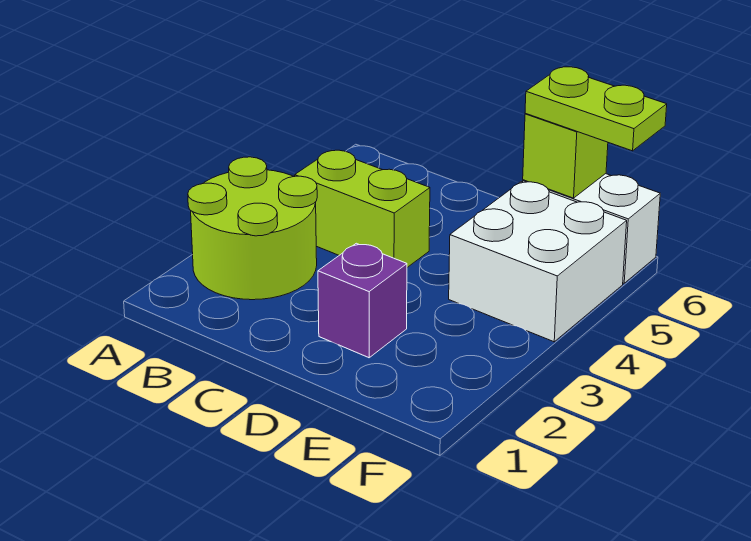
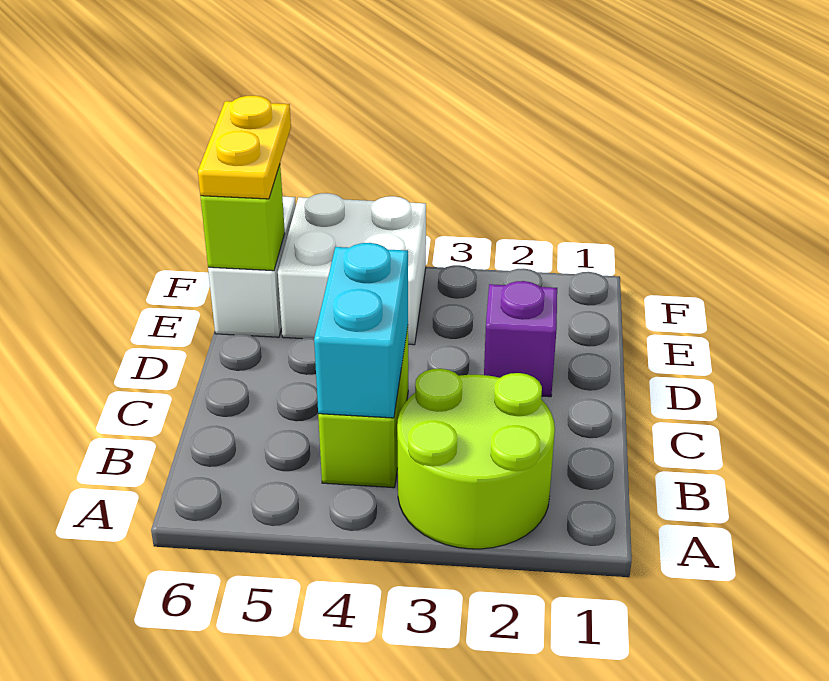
none -> cyan 1x2 brick [314,243,408,418]
lime 1x2 plate [525,67,667,151] -> yellow 1x2 plate [198,96,291,199]

